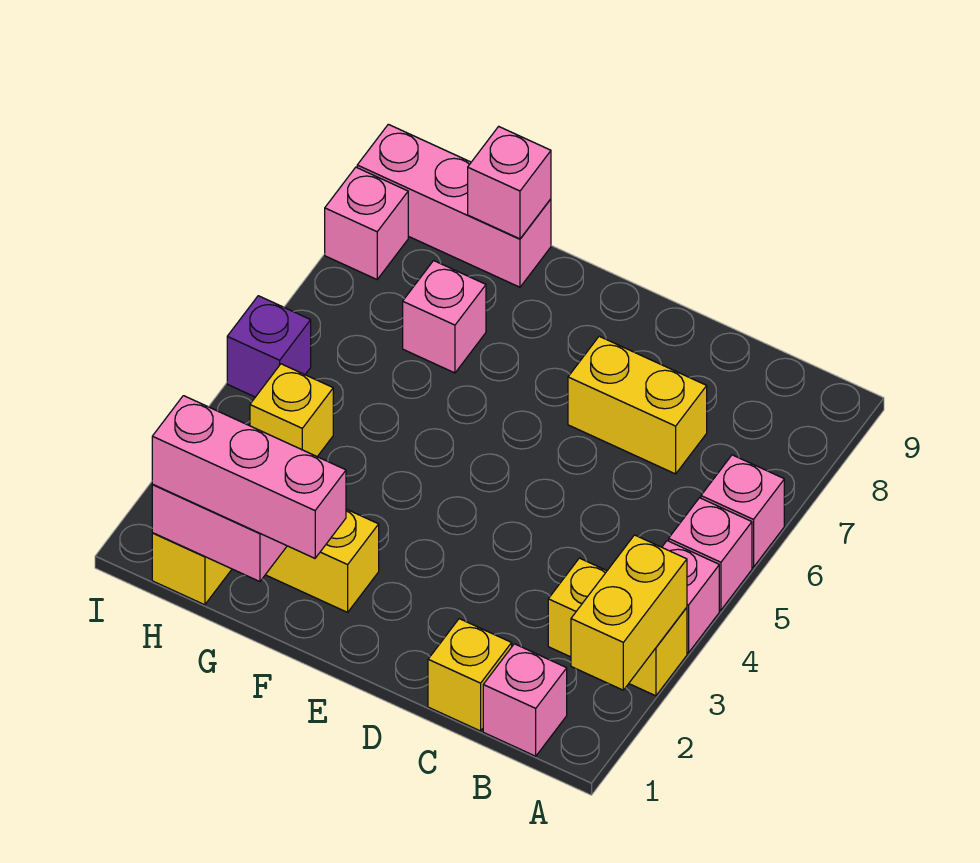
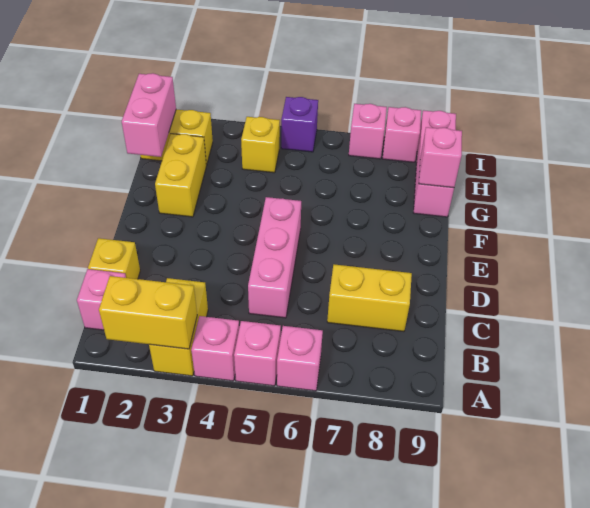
yellow 1x2 brick [568,336,707,474] -> yellow 1x2 brick turned to [327,264,412,331]
pink 1x3 brick [152,396,346,558] -> pink 1x3 brick moved to [248,197,301,318]
pink 1x1 brick [403,261,486,373] -> pink 1x1 brick moved to [349,104,387,159]

